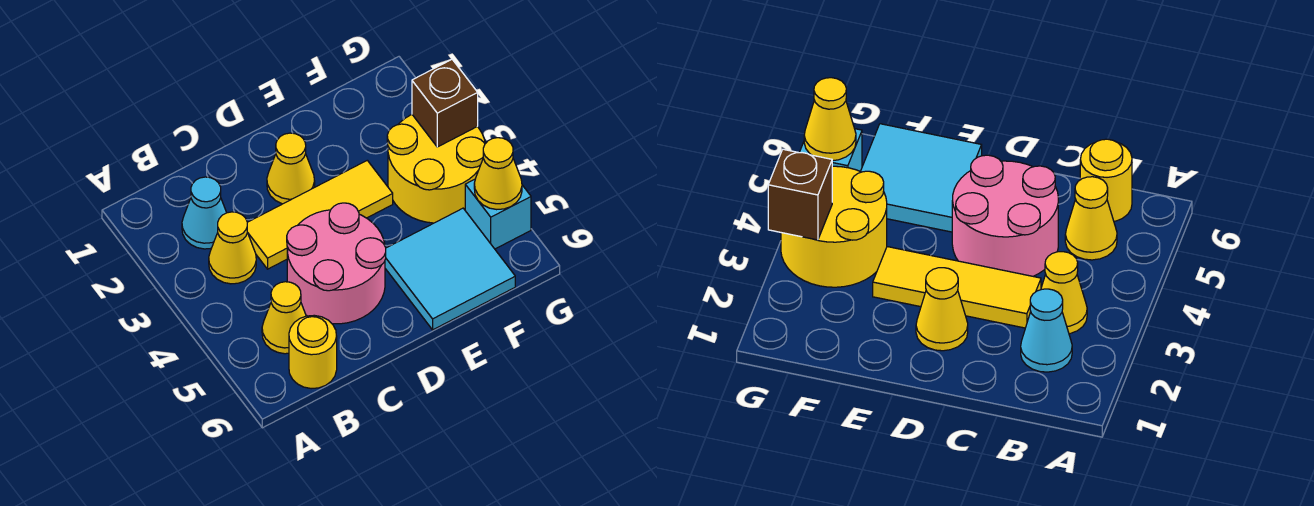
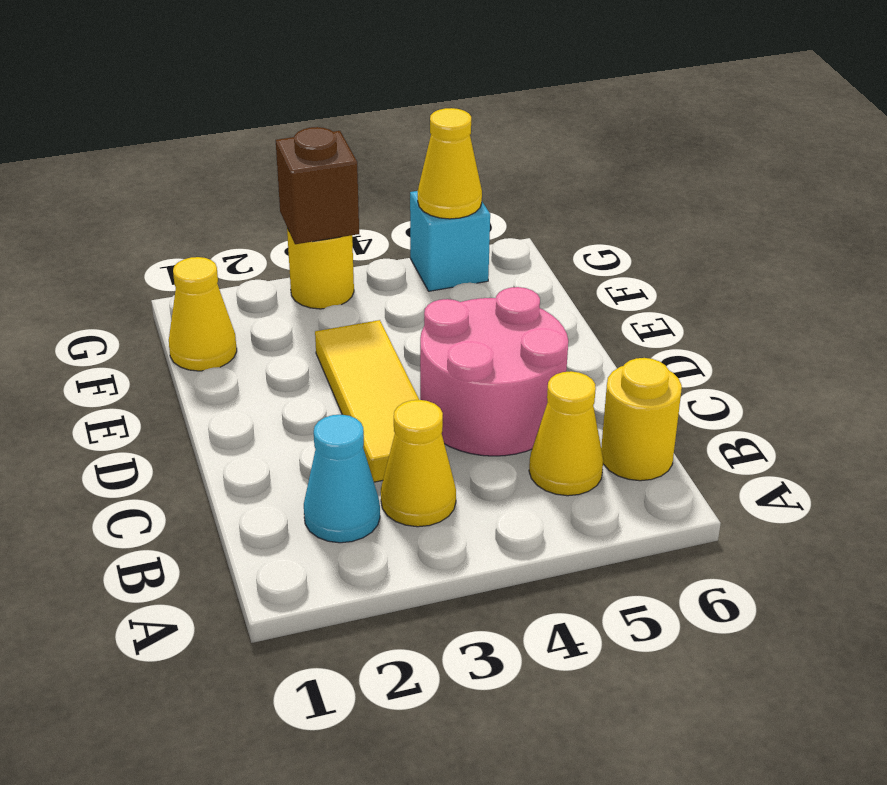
yellow 1x1 cone [267,133,315,204] -> yellow 1x1 cone moved to [169,257,237,371]
cyan 2x2 tile [385,208,515,330] -> none
yellow 2x2 round brick [387,115,485,223] -> yellow 1x1 round brick [287,228,354,309]

